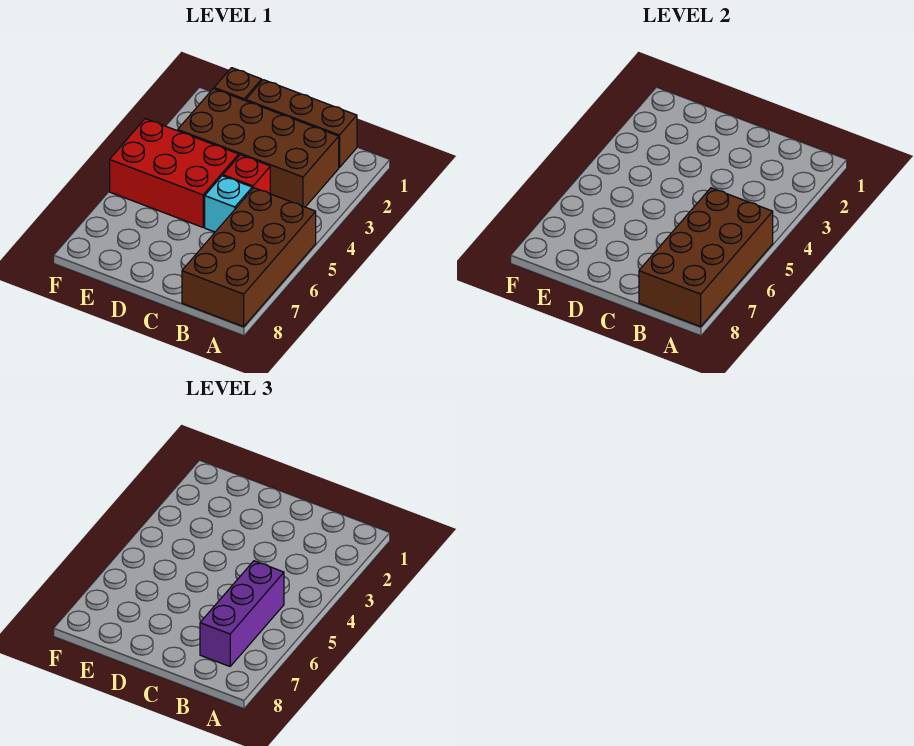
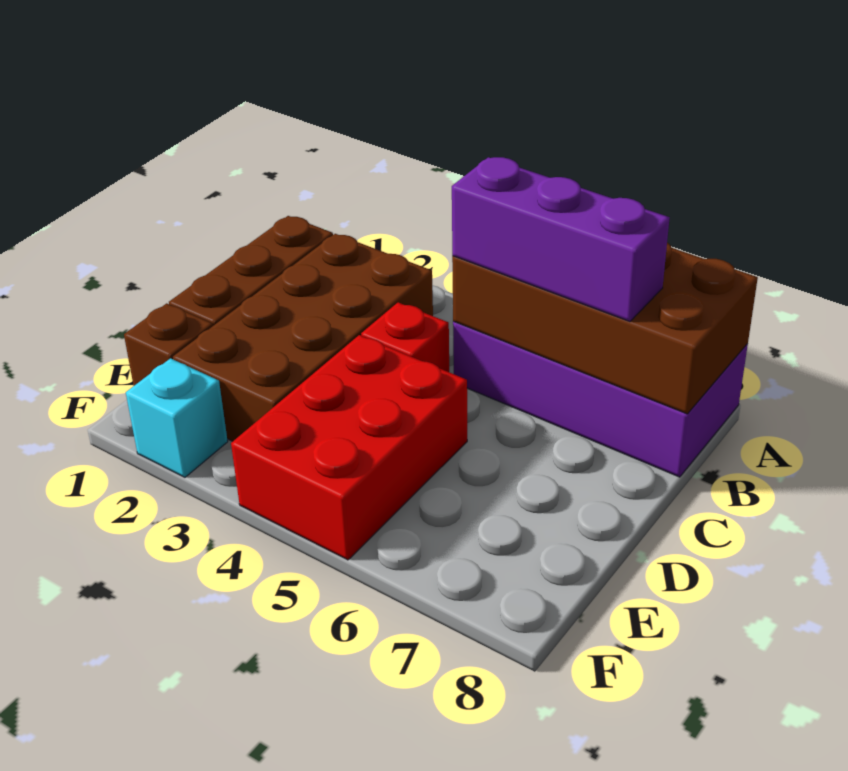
brown 2x4 brick [182,188,316,327] -> purple 2x4 brick [453,322,748,477]
cyan 1x1 brick [205,176,252,232] -> cyan 1x1 brick moved to [126,358,228,477]

